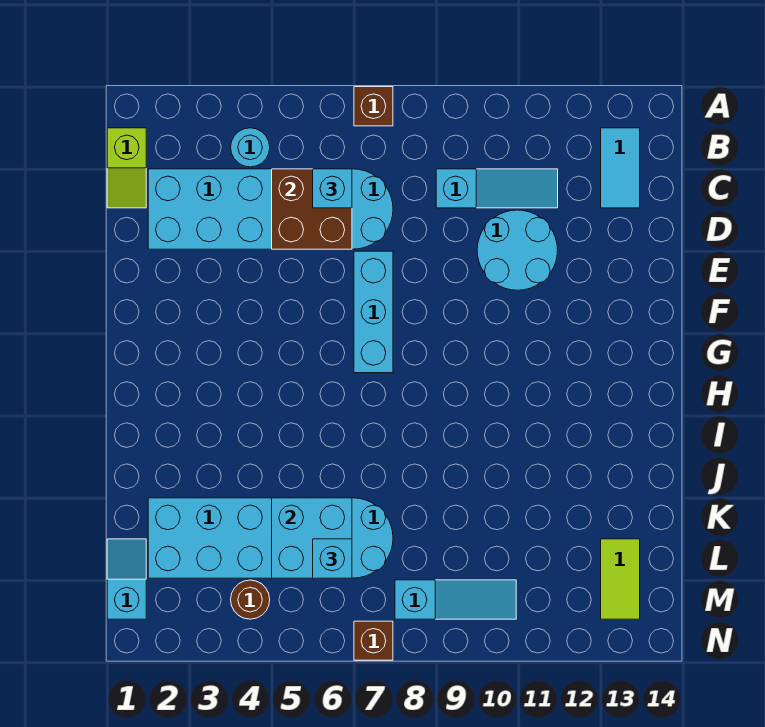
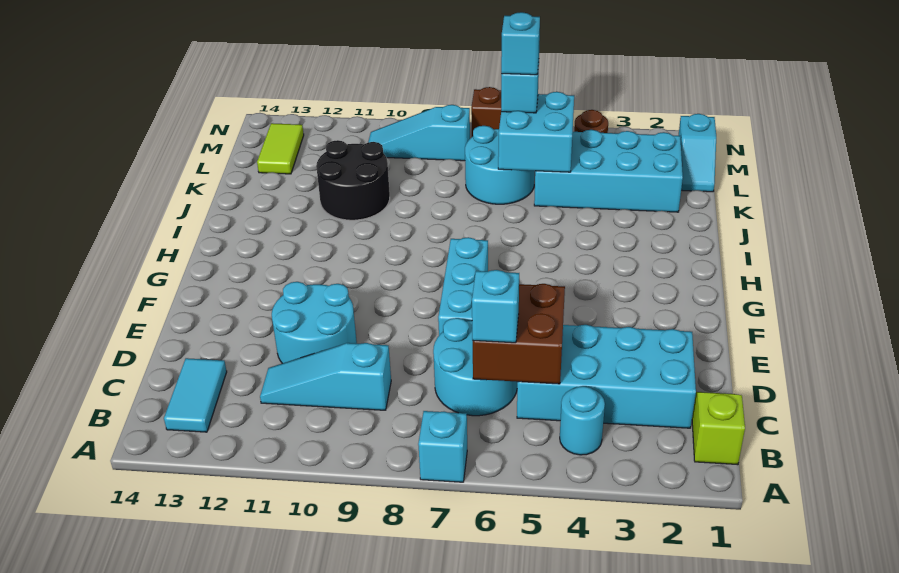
brown 1x1 brick [354,87,393,126] -> cyan 1x1 brick [418,411,467,482]
none -> black 2x2 round brick [316,140,390,220]
none -> cyan 1x1 brick [501,12,540,75]

